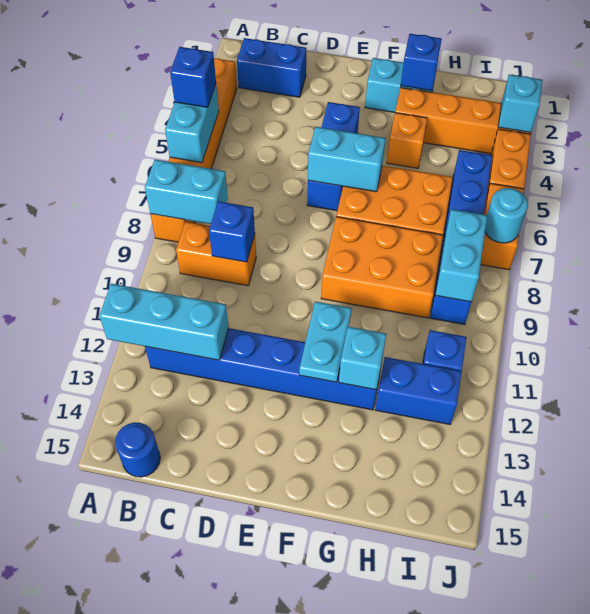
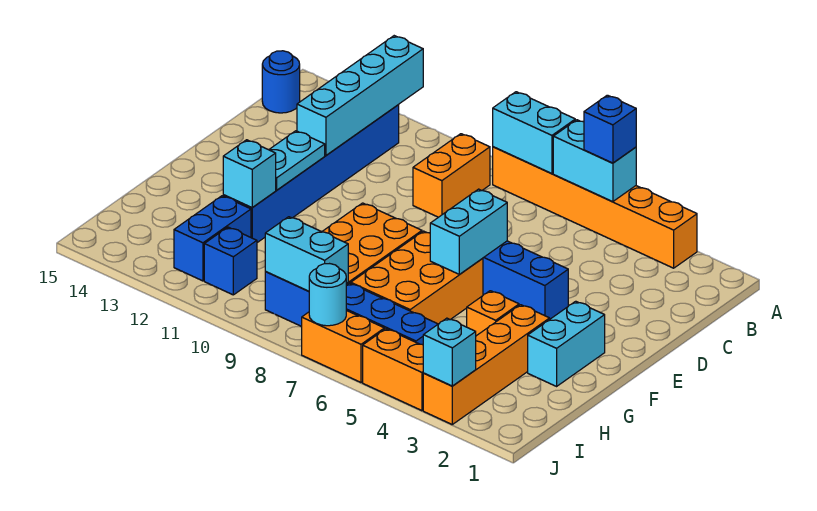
cyan 1x2 brick [145,160,228,224] -> cyan 1x2 brick turned to [493,92,575,173]
cyan 1x3 brick [99,284,229,360] -> cyan 1x4 brick [297,36,423,155]
blue 1x2 brick [237,38,306,97] -> none
blue 1x1 brick [209,201,255,262] -> none
cyan 1x2 plate [299,302,351,382] -> cyan 1x2 plate turned to [269,131,325,190]
blue 1x1 brick [401,34,442,91] -> none

